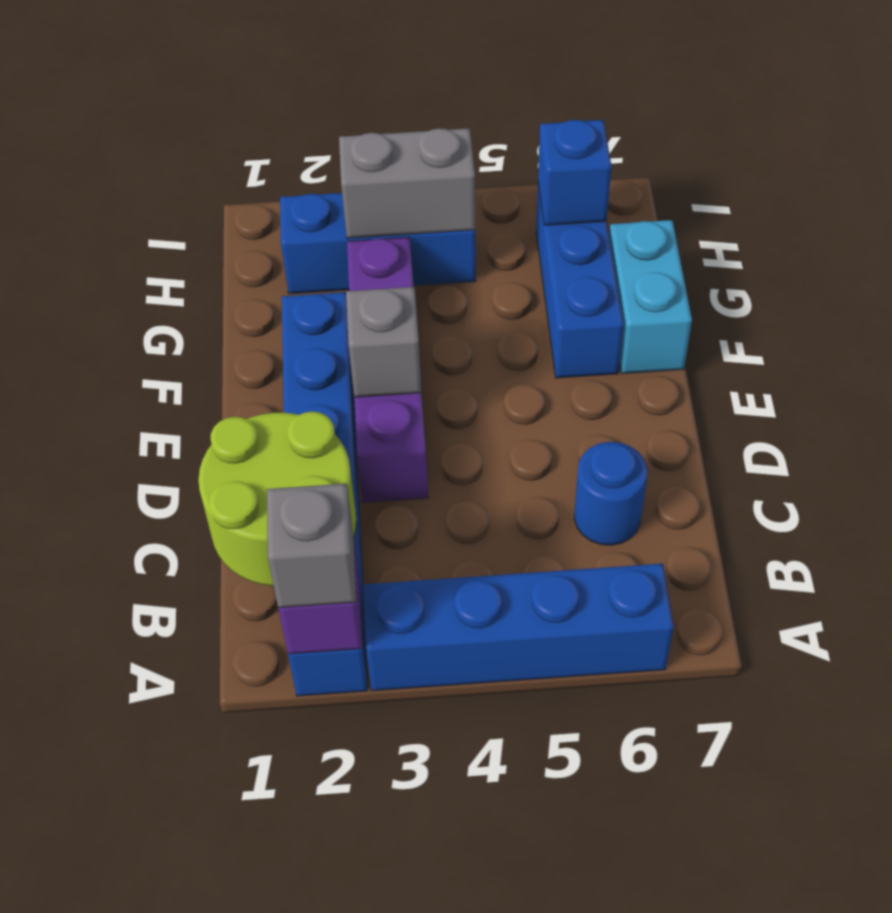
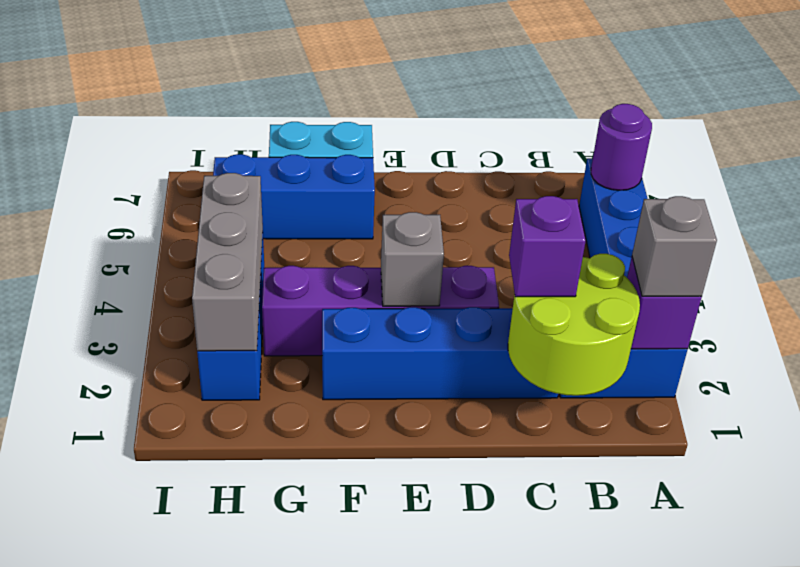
none -> purple 1x1 round brick [591,104,652,190]
none -> purple 1x1 brick [509,196,586,297]
blue 1x1 round brick [574,442,647,545] -> none
grey 1x2 brick [339,128,475,238] -> grey 1x3 brick [192,173,263,351]
blue 1x1 brick [538,120,611,225] -> none

